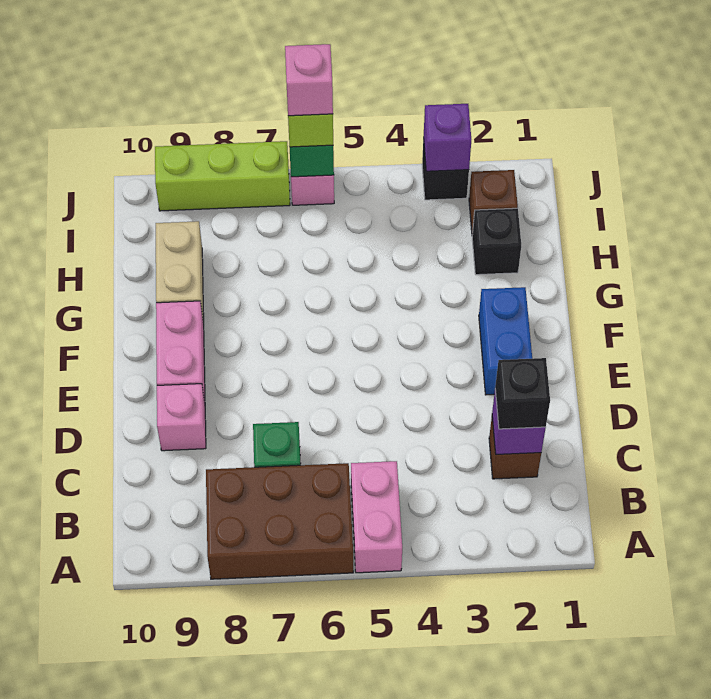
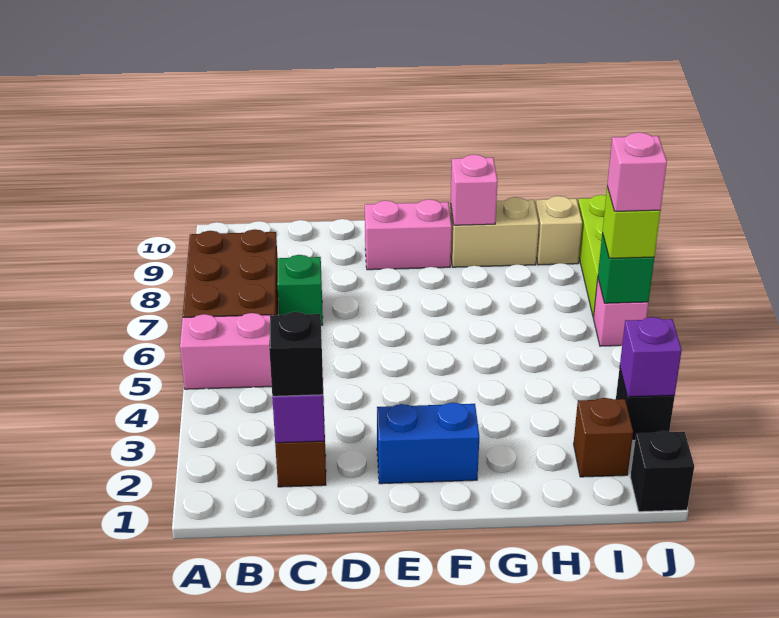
pink 1x1 brick [157,384,206,451] -> pink 1x1 brick moved to [451,155,498,225]
black 1x1 brick [472,208,521,275] -> black 1x1 brick moved to [630,431,694,512]
none -> tan 1x1 brick [536,196,582,265]

